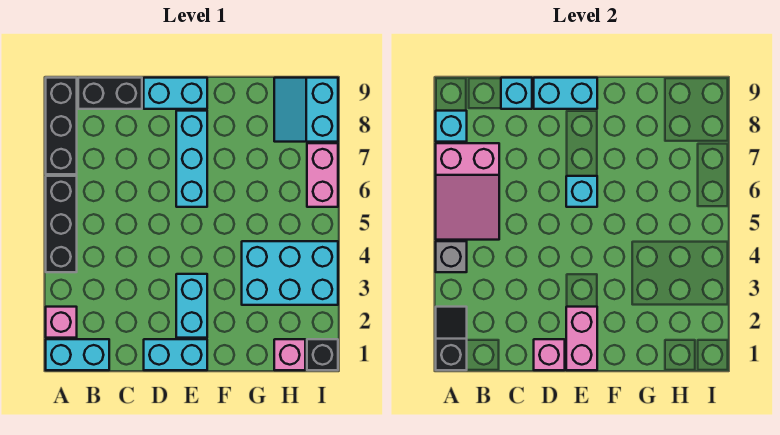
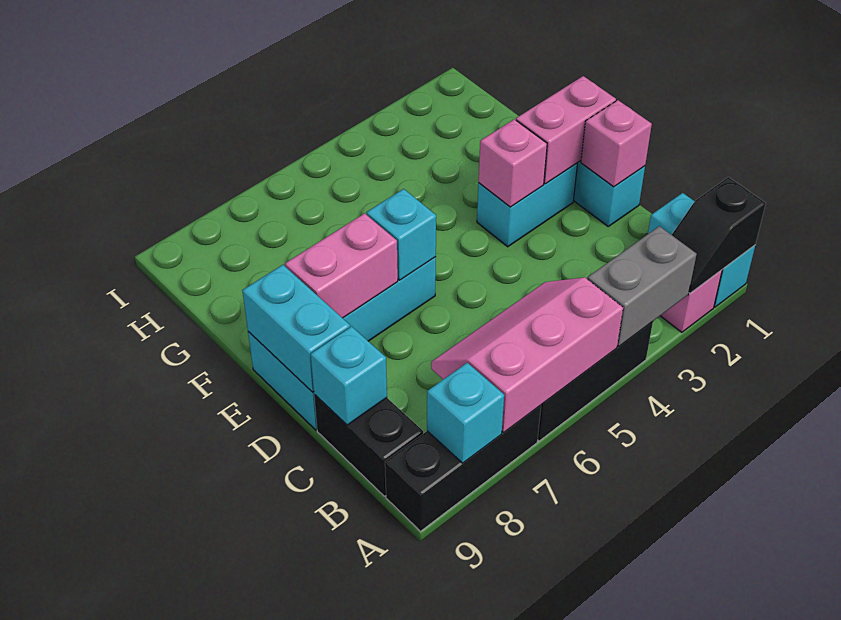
grey 1x1 brick [436,241,467,272] -> grey 1x2 brick [588,226,697,346]
pink 2x3 slope [436,143,499,240] -> pink 2x3 slope turned to [431,278,623,433]
cyan 2x3 brick [242,241,338,305] -> none
pink 1x1 brick [274,339,305,370] -> pink 1x1 brick moved to [479,119,547,207]
cyan 2x2 slope [274,78,338,142] -> none
black 1x1 brick [307,339,338,370] -> none
pink 1x2 brick [307,143,338,207] -> pink 1x2 brick moved to [285,213,398,318]

